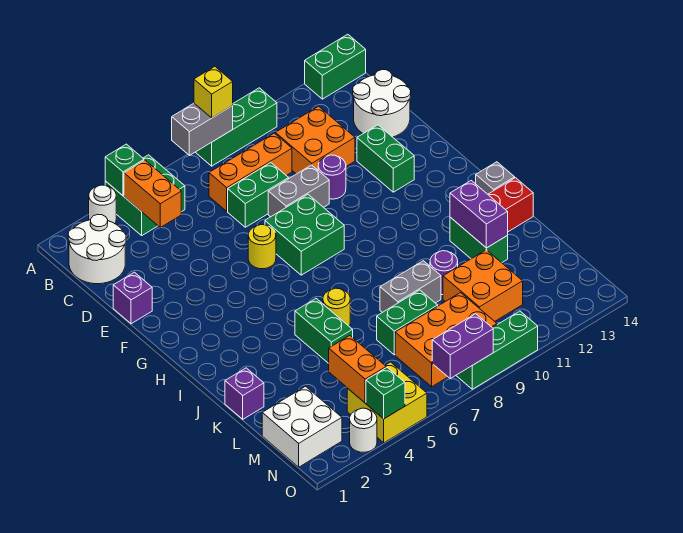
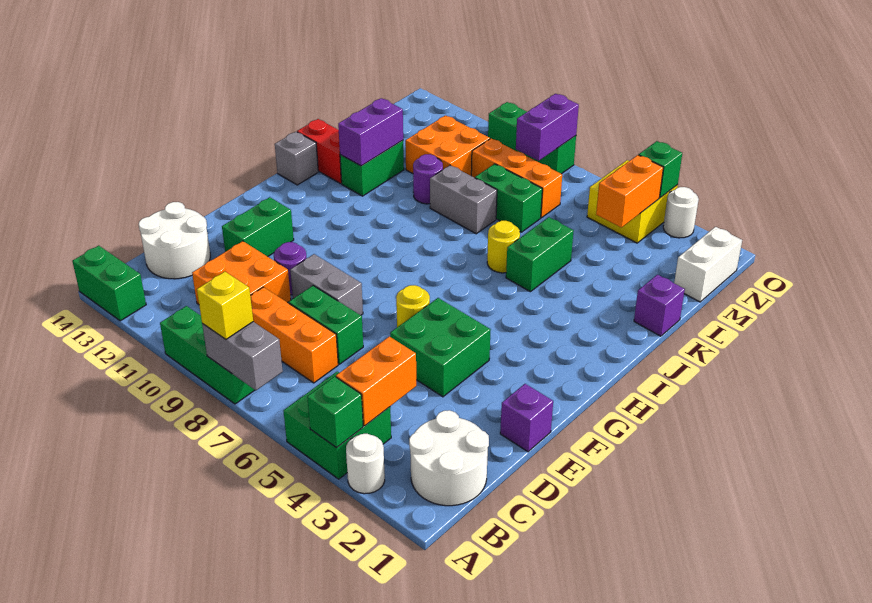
green 2x2 brick [265,195,344,275] -> green 2x2 brick moved to [390,298,491,397]
white 2x2 brick [262,386,342,467] -> white 1x2 brick [674,227,742,302]
orange 2x3 brick [395,293,497,387] -> orange 1x3 brick [471,139,562,218]
purple 1x2 brick [432,314,493,379] -> purple 1x2 brick turned to [516,94,579,161]

